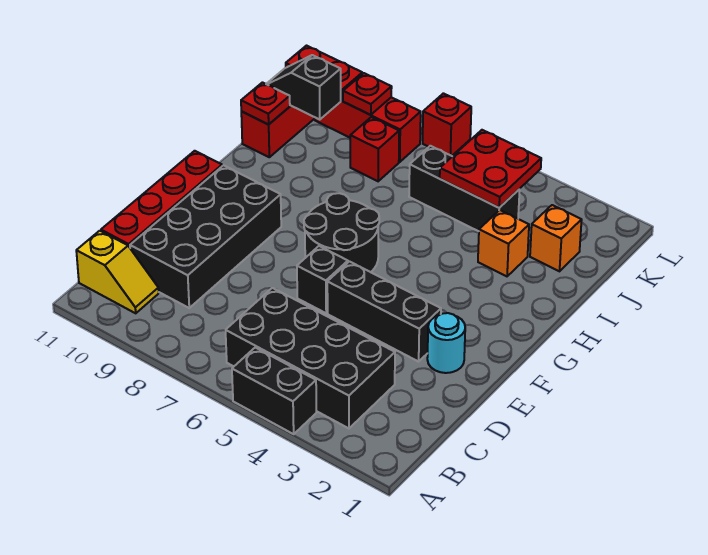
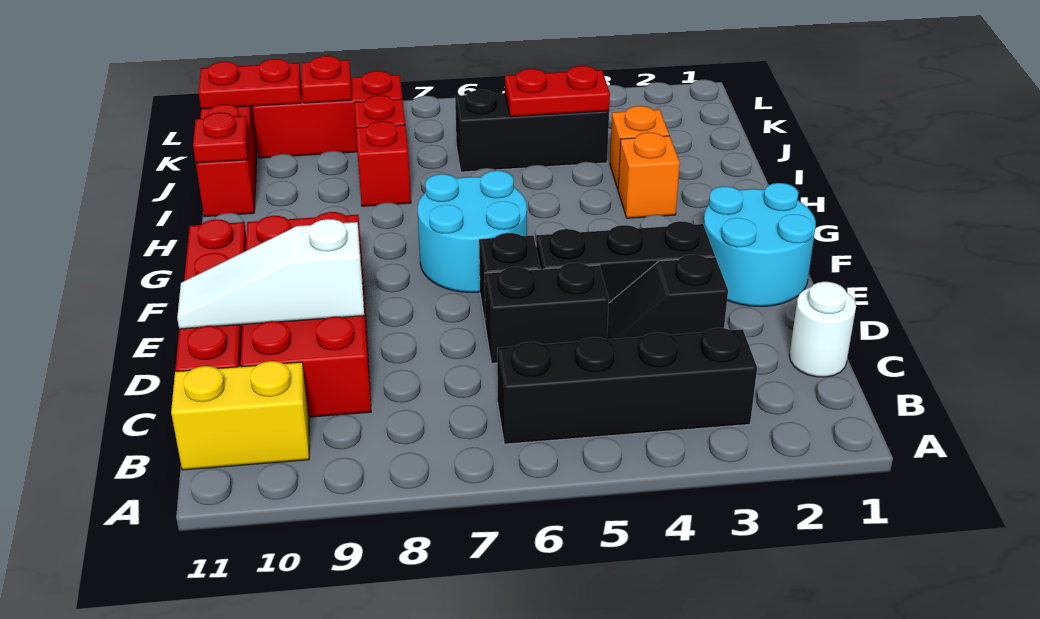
black 1x2 brick [232,348,316,434] -> black 1x2 brick moved to [485,263,609,363]
black 2x4 brick [226,288,395,428] -> black 1x4 brick [497,328,757,444]
yellow 1x2 slope [76,231,159,313] -> yellow 1x2 brick [171,361,309,470]
none -> white 1x1 round brick [789,282,856,377]
black 2x4 brick [130,165,281,308] -> red 2x4 brick [241,212,371,417]
none -> white 1x3 slope [177,219,364,329]
cyan 1x1 round brick [427,313,465,373] -> cyan 2x2 round brick [703,183,816,306]
black 2x2 round brick [304,193,379,272] -> cyan 2x2 round brick [418,171,527,292]
orange 1x1 brick [530,205,582,271] -> orange 1x1 brick moved to [618,132,680,218]
red 2x2 plate [440,130,541,208] -> red 1x2 plate [505,66,610,117]
black 1x2 slope [267,55,341,120] -> black 1x2 slope moved to [607,255,728,339]
red 1x1 brick [423,93,471,156] -> red 1x1 brick moved to [356,121,411,206]

